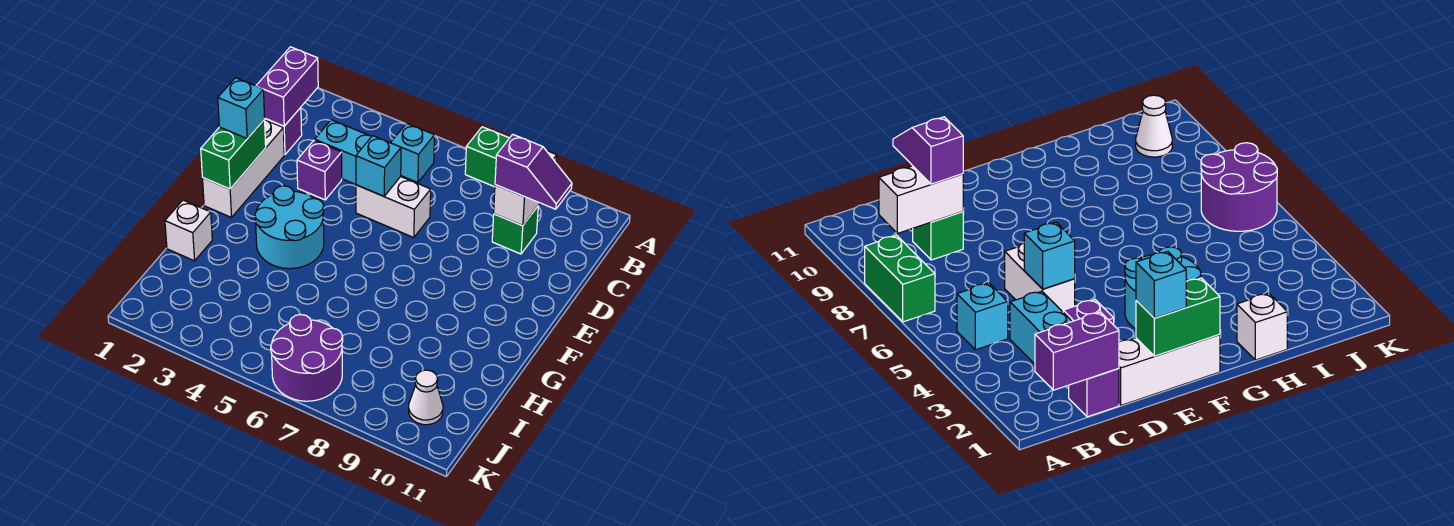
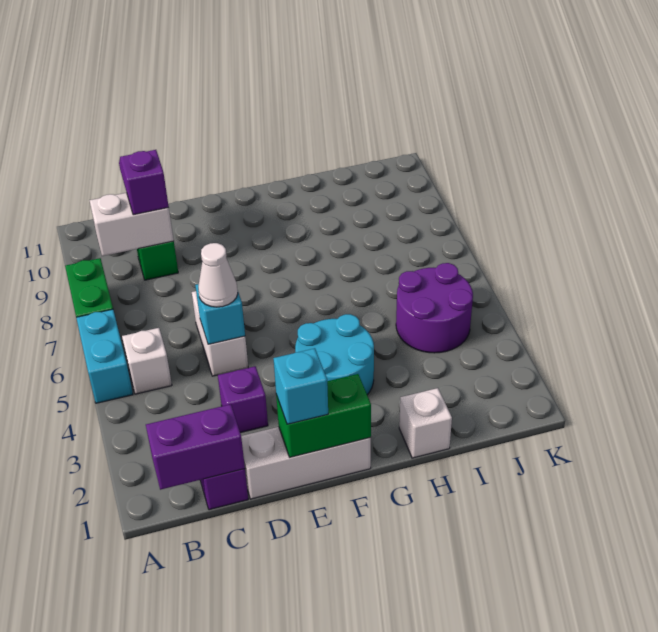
cyan 1x1 brick [391,123,434,183] -> white 1x1 brick [122,328,172,394]
cyan 1x2 brick [315,120,372,185] -> cyan 1x2 brick moved to [76,309,133,403]
purple 2x2 round brick [271,315,343,401] -> purple 2x2 round brick moved to [396,263,473,353]
white 1x1 cone [409,370,443,425] -> white 1x1 cone moved to [198,243,238,307]

